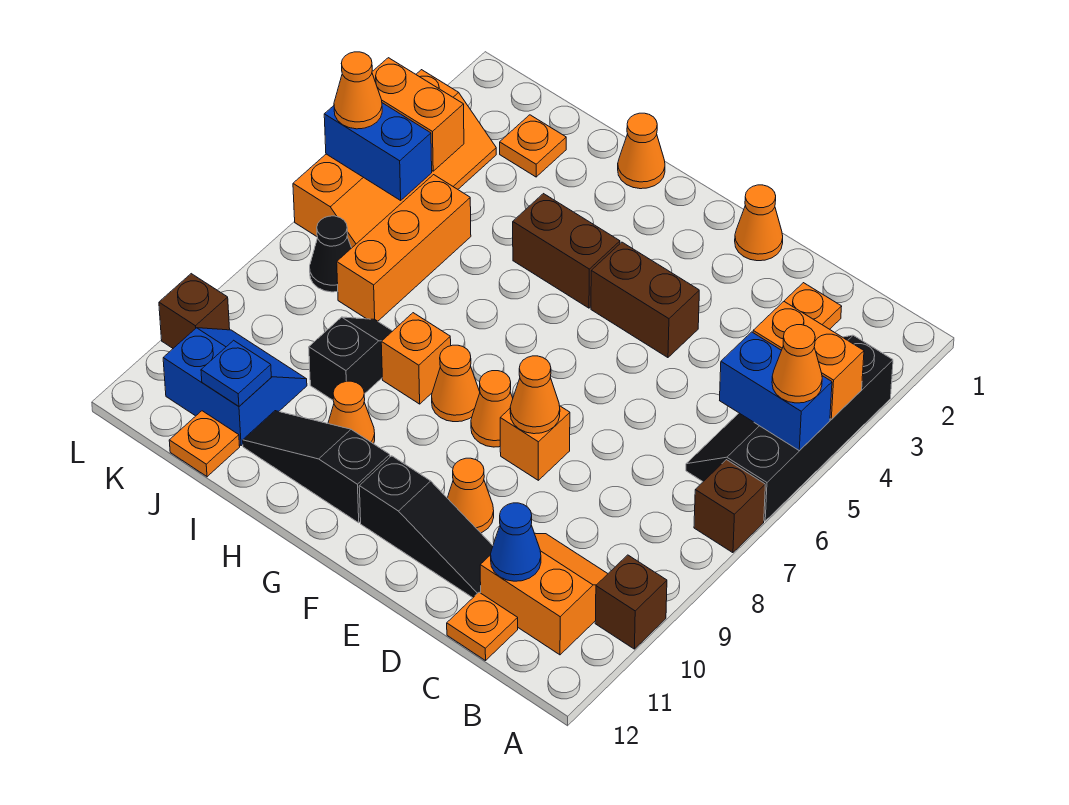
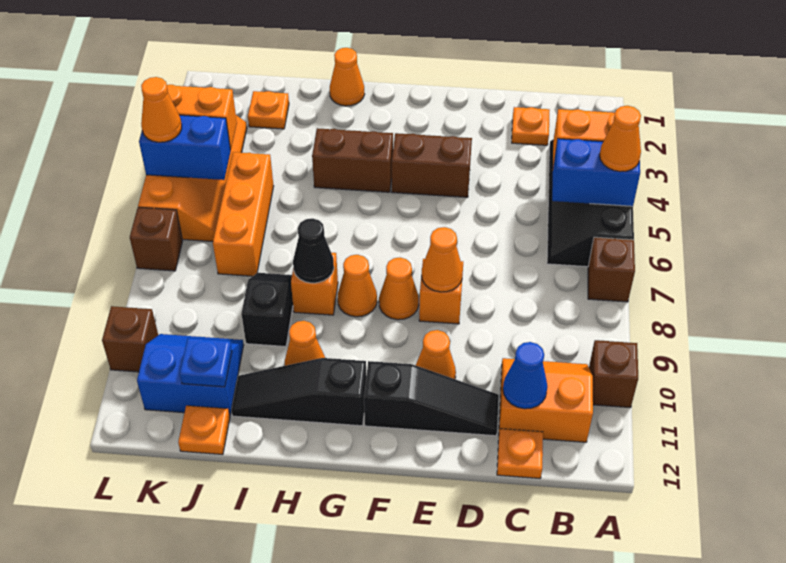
orange 1x1 cone [735,185,783,261] -> none
black 1x1 cone [310,216,351,292] -> black 1x1 cone moved to [293,218,334,283]
none -> brown 1x1 brick [130,207,182,271]

